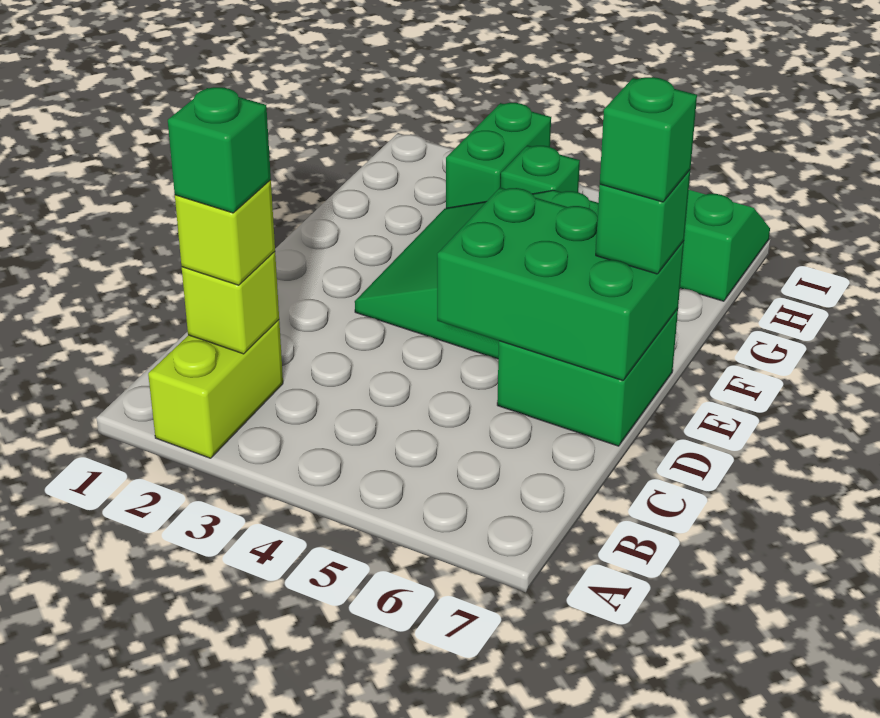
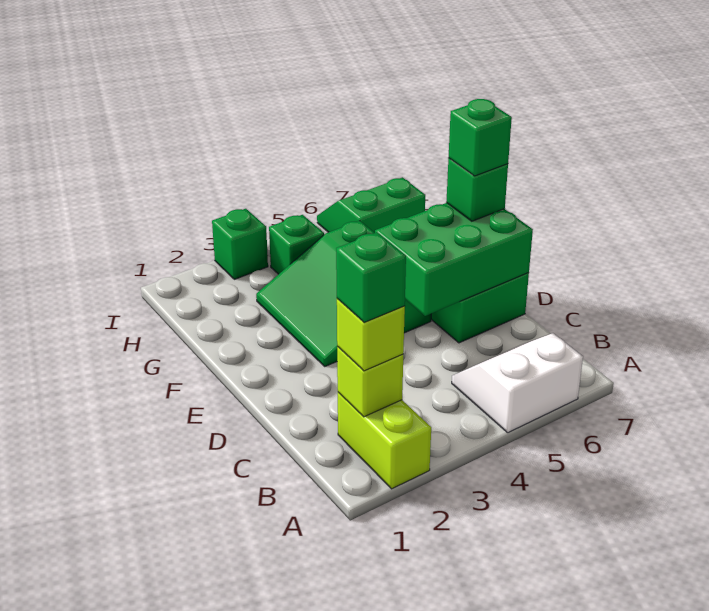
none -> white 2x2 slope [452,333,583,433]
green 1x2 brick [446,103,551,208] -> green 1x1 brick [212,209,268,279]

